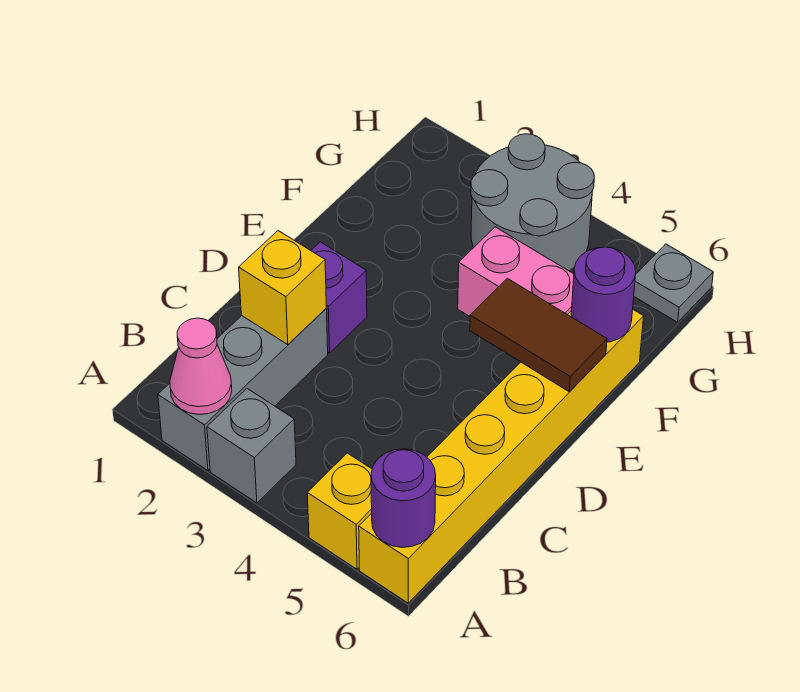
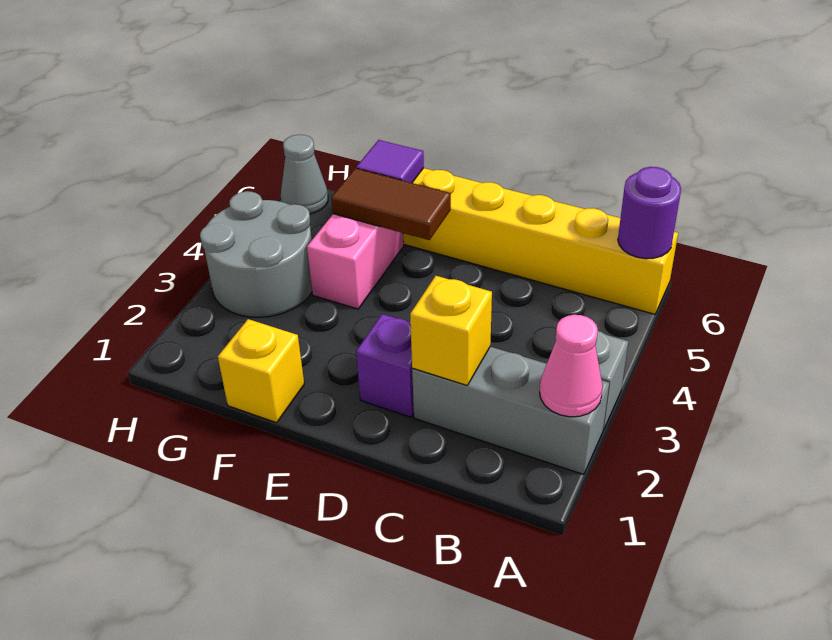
yellow 1x1 brick [307,453,372,569] -> yellow 1x1 brick moved to [218,319,304,423]
brown 1x2 tile [470,278,607,392] -> brown 1x2 tile turned to [331,168,451,240]
purple 1x1 round brick [571,247,636,342] -> purple 1x1 tile [356,140,424,183]
grey 1x1 plate [634,244,713,322] -> grey 1x1 cone [281,135,328,214]

